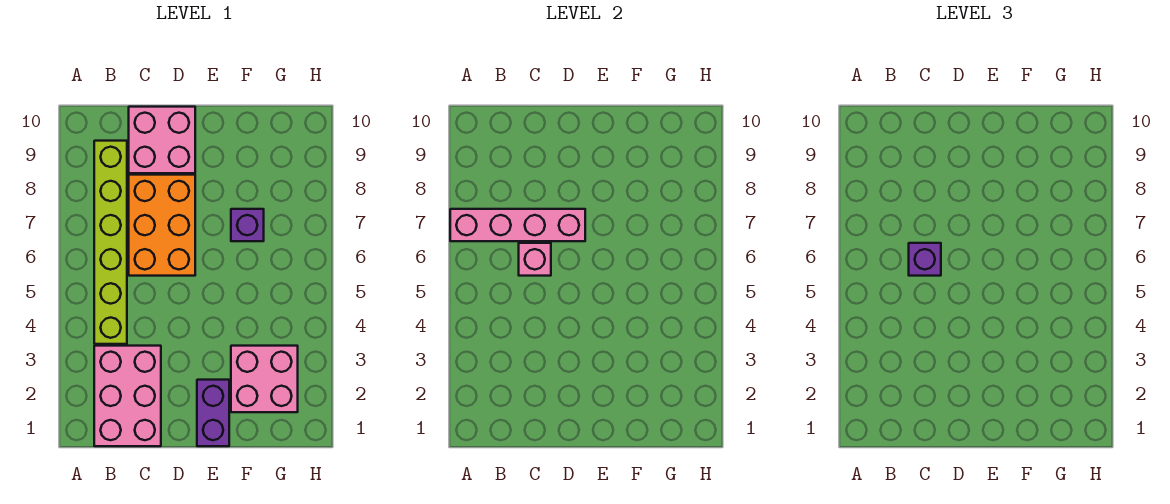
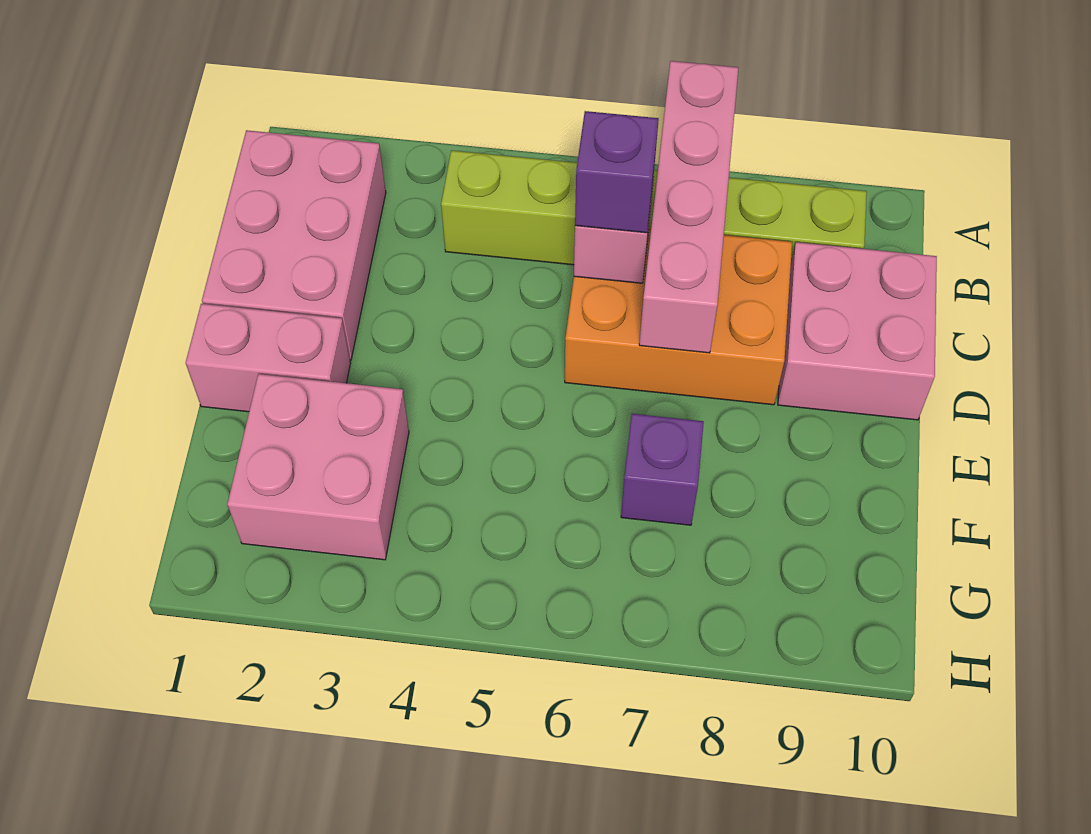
pink 2x3 brick [94,346,161,446] -> pink 2x3 brick turned to [202,130,386,360]
purple 1x2 brick [197,380,229,446] -> pink 1x2 brick [186,304,351,412]

